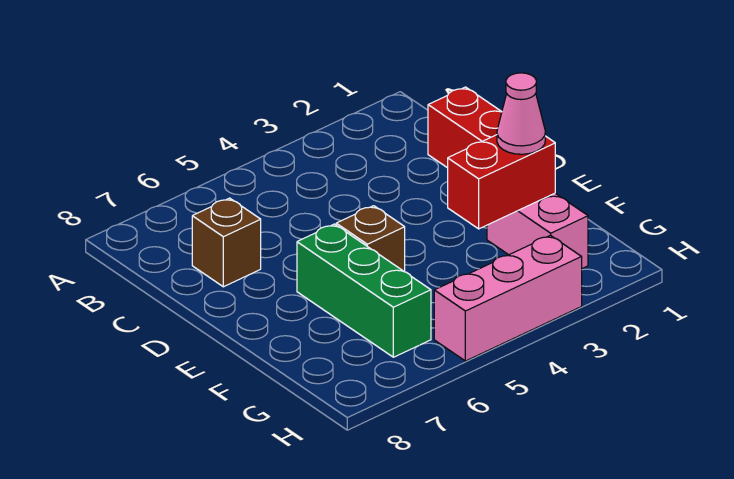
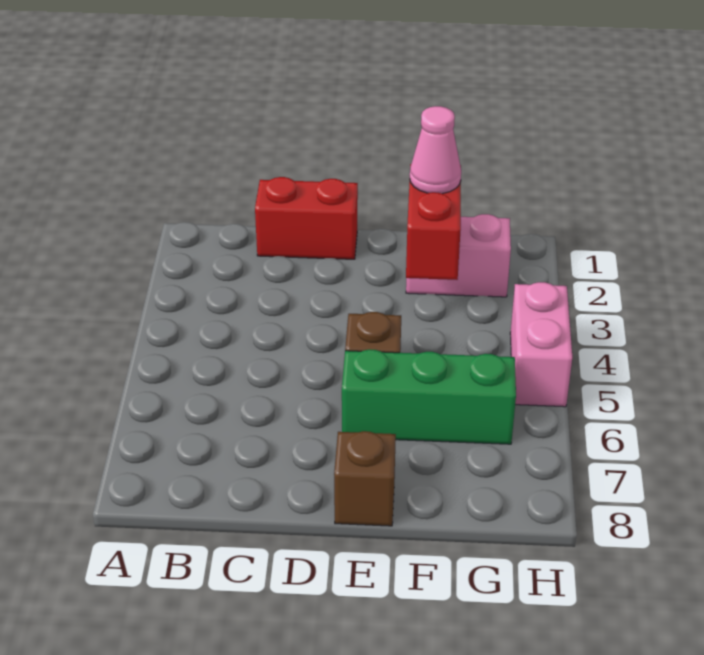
brown 1x1 brick [192,198,261,287] -> brown 1x1 brick moved to [334,431,396,526]
pink 1x3 brick [434,235,582,361] -> pink 1x2 brick [510,282,572,407]

